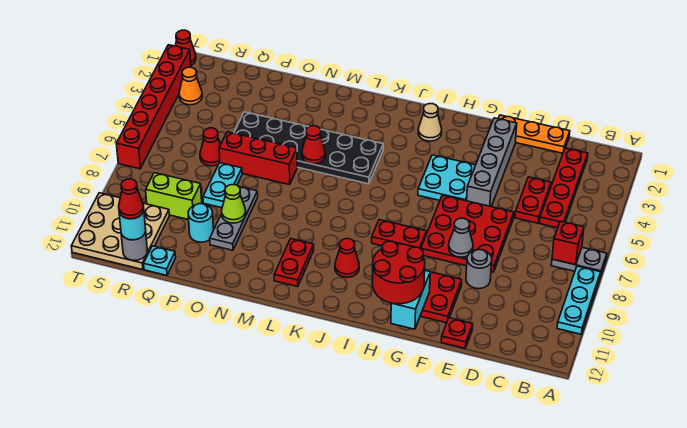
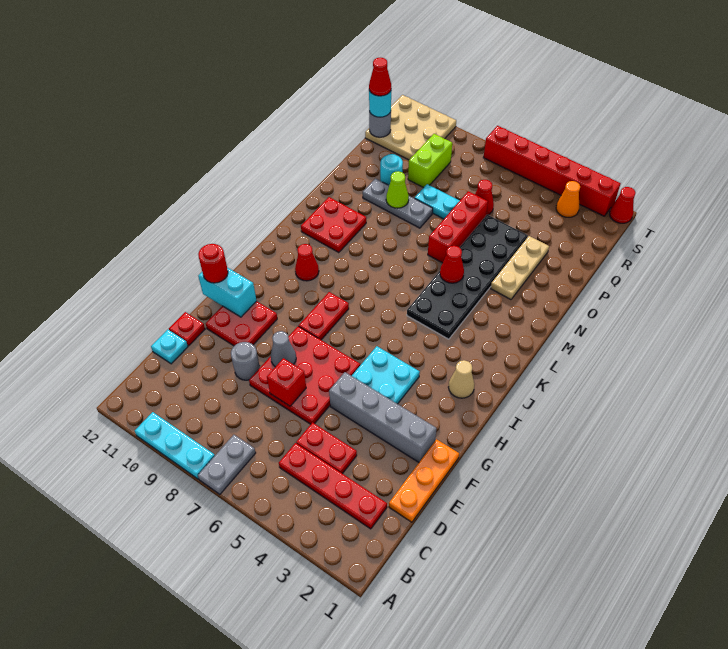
red 1x1 brick [552,221,584,265] -> red 1x1 brick moved to [267,358,306,406]
red 2x2 round brick [372,241,425,304] -> red 1x1 round brick [198,244,228,283]
red 1x2 plate [274,239,314,287] -> red 2x2 plate [301,197,366,253]
none -> tan 1x3 plate [491,236,549,299]
cyan 1x1 plate [144,246,176,275] -> cyan 1x1 plate moved to [151,330,188,364]

